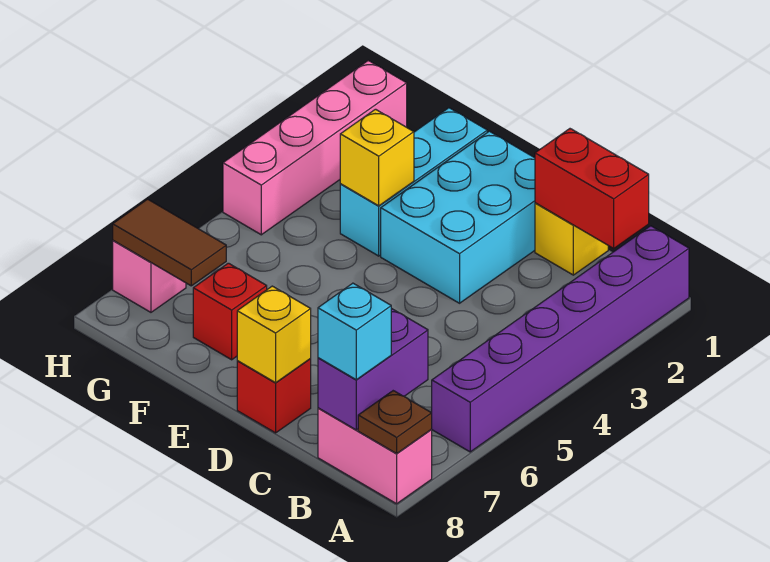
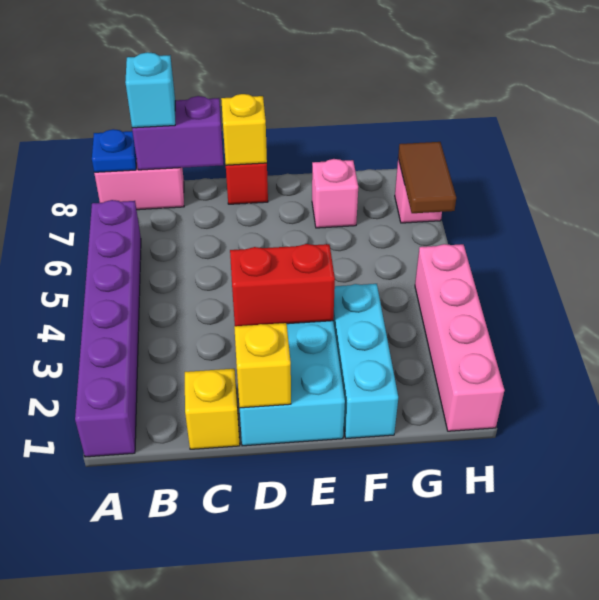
brown 1x1 plate [358,391,432,453] -> blue 1x1 plate [92,129,137,173]
red 1x2 brick [535,129,649,248] -> red 1x2 brick moved to [230,244,335,326]
purple 1x2 brick [318,308,428,430] -> purple 1x2 brick turned to [132,96,223,170]
yellow 1x1 brick [340,109,414,206] -> yellow 1x1 brick moved to [234,323,291,408]
red 1x1 brick [193,263,267,360] -> pink 1x1 brick [312,159,358,228]
brown 1x2 tile [113,199,226,286] -> brown 1x2 tile turned to [398,142,456,213]

